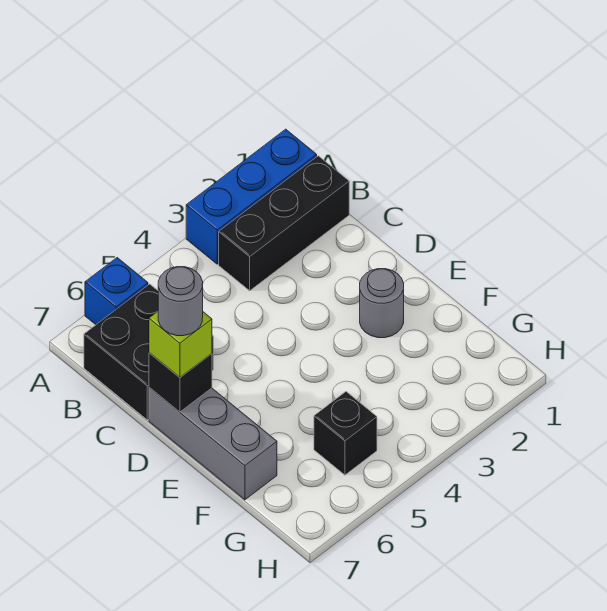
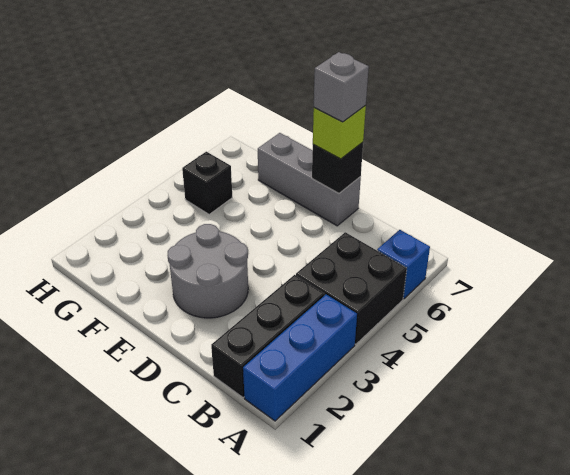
black 2x2 brick [84,284,213,420] -> black 2x2 brick moved to [296,232,407,344]
grey 1x1 round brick [158,267,203,336] -> grey 1x1 brick [314,52,369,122]
grey 1x1 round brick [360,269,404,338] -> grey 2x2 round brick [167,224,248,318]

